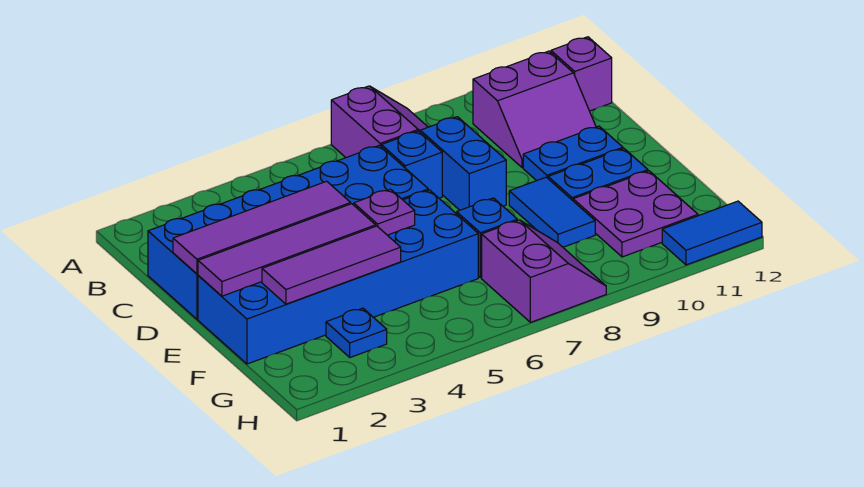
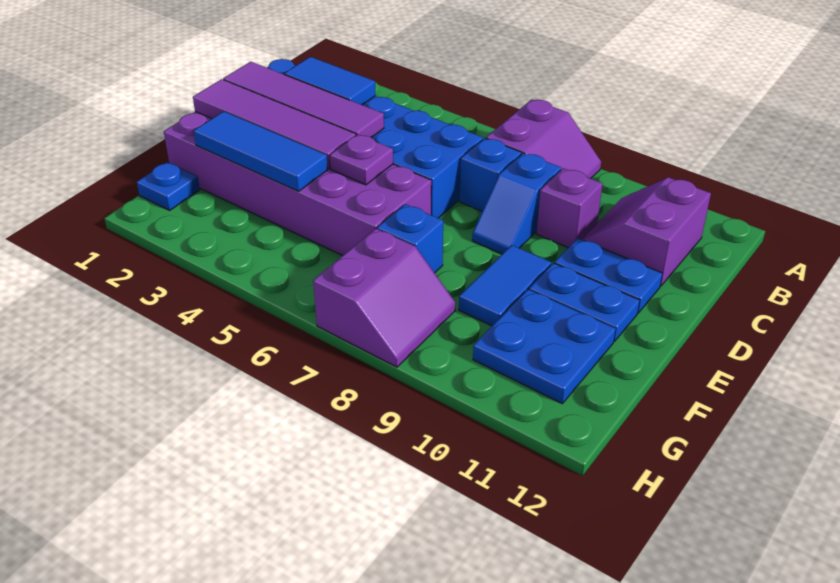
purple 2x2 slope [473,51,596,168] -> purple 2x2 slope turned to [582,177,711,286]
purple 1x1 brick [551,37,612,111] -> purple 1x1 brick moved to [537,168,603,248]
blue 1x2 brick [420,117,506,210] -> blue 1x2 slope [472,153,561,254]
blue 2x6 brick [198,190,478,364] -> purple 2x6 brick [164,112,431,256]
purple 1x3 tile [262,226,401,304] -> blue 1x3 tile [194,111,328,191]
purple 2x2 plate [573,171,698,257] -> blue 2x2 plate [473,290,616,403]
blue 1x1 plate [326,308,387,357] -> blue 1x1 plate moved to [137,162,200,210]
blue 1x2 tile [662,201,762,265] -> blue 1x2 tile moved to [284,57,376,105]

